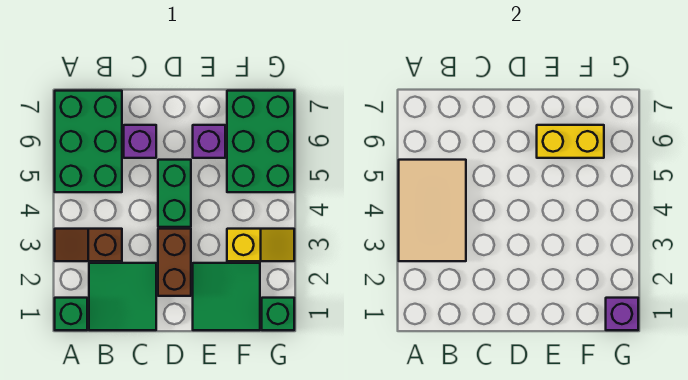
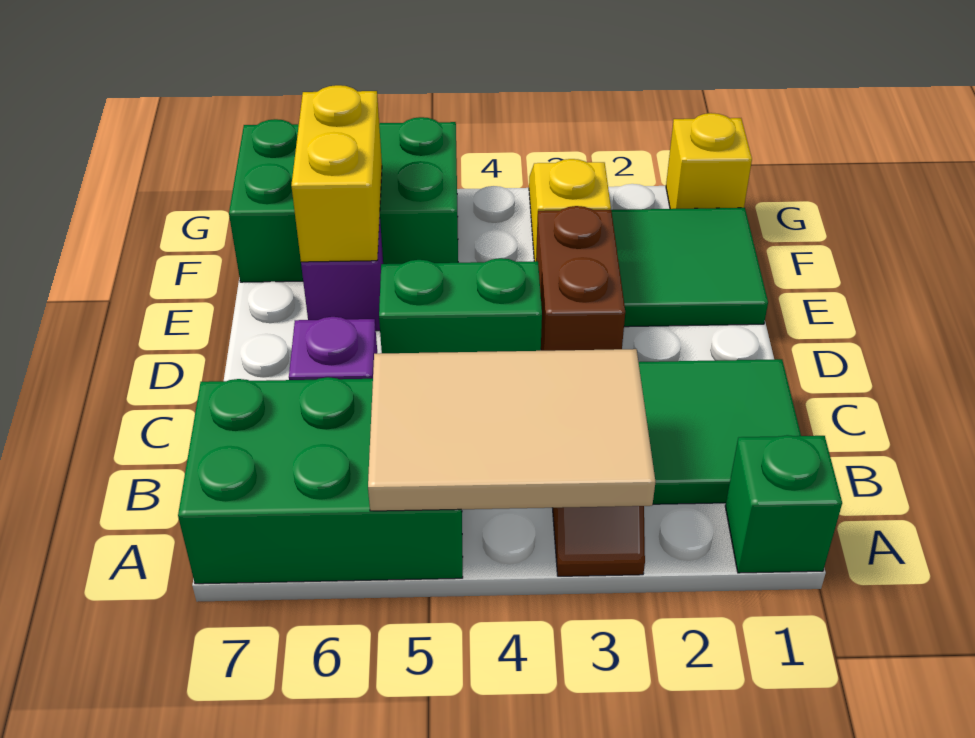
brown 1x2 brick [158,229,191,296] -> brown 1x2 brick turned to [536,206,625,351]
green 1x1 brick [262,298,294,330] -> yellow 1x1 brick [666,113,752,209]
purple 1x1 brick [606,298,638,330] -> none

